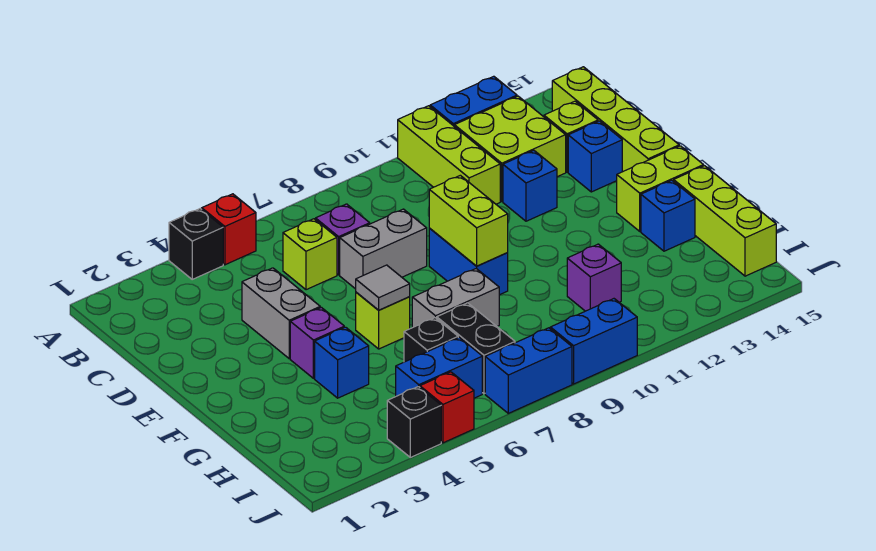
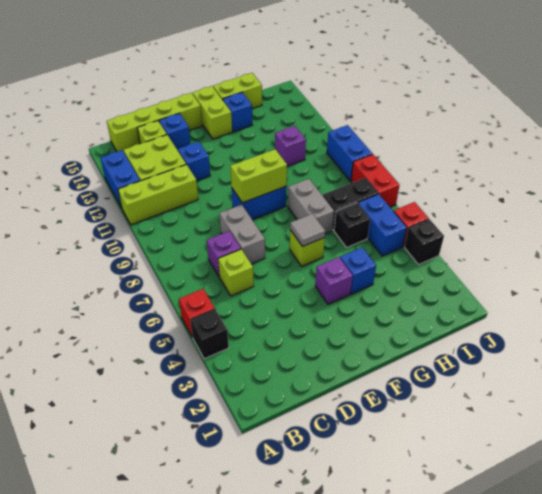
grey 1x2 brick [242,268,320,359] -> none
lime 1x3 brick [674,166,776,276] -> lime 1x2 brick [213,73,262,109]
blue 1x2 brick [485,328,572,413] -> red 1x2 brick [351,154,399,207]

